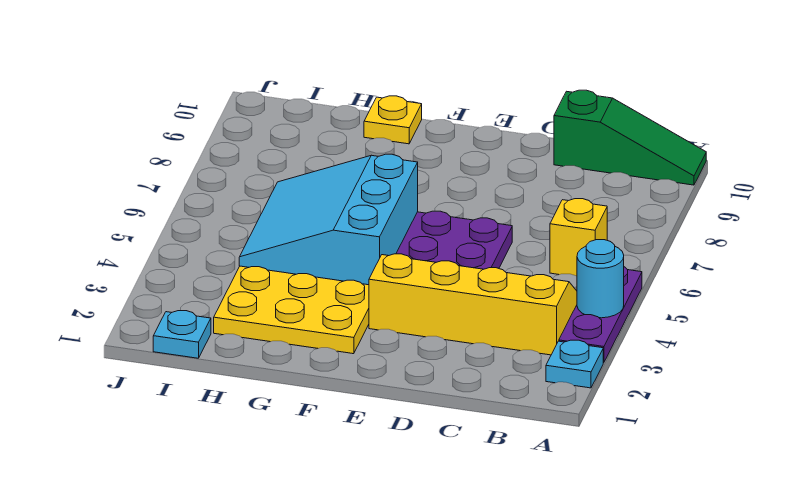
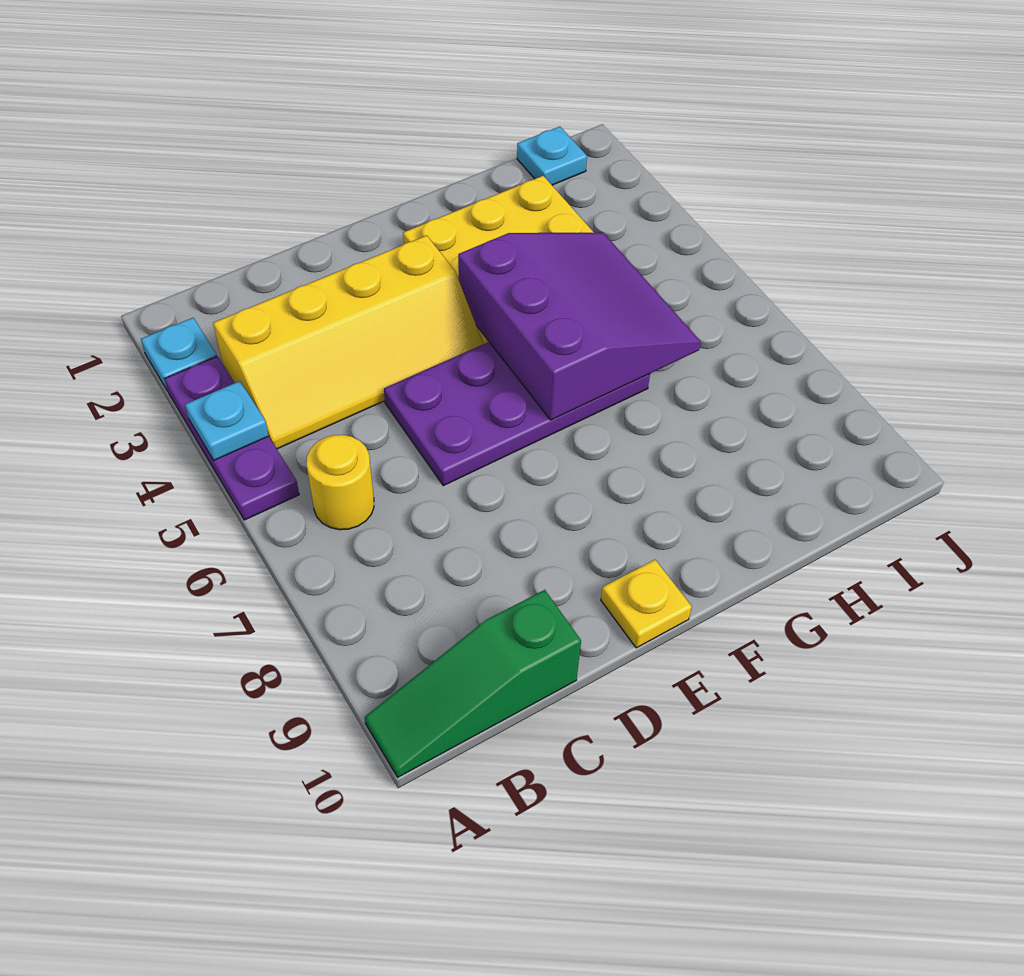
cyan 1x1 round brick [577,240,624,318] -> cyan 1x1 plate [185,381,269,460]
yellow 1x1 brick [550,199,607,276] -> yellow 1x1 round brick [306,435,374,530]
cyan 3x3 slope [239,154,418,285] -> purple 3x3 slope [458,233,701,420]
yellow 1x1 plate [364,96,422,144] -> yellow 1x1 plate moved to [601,560,692,648]

